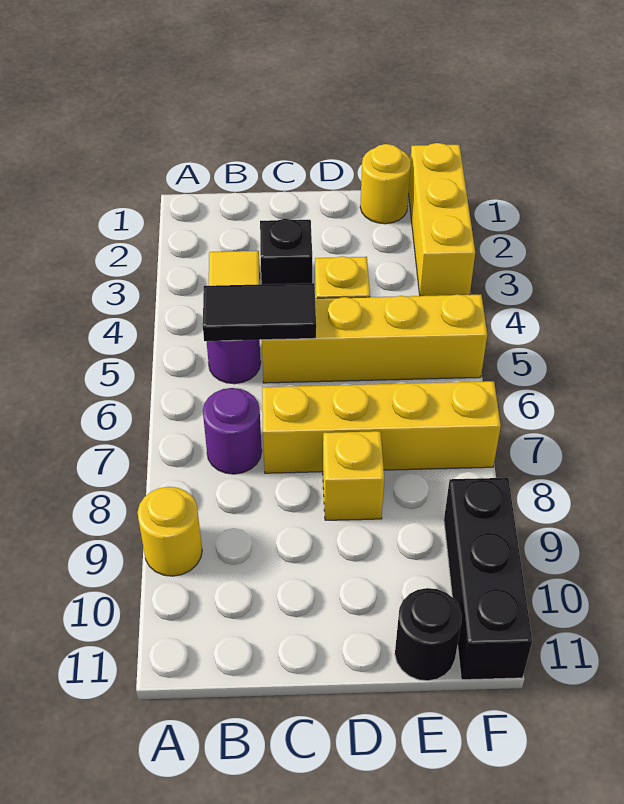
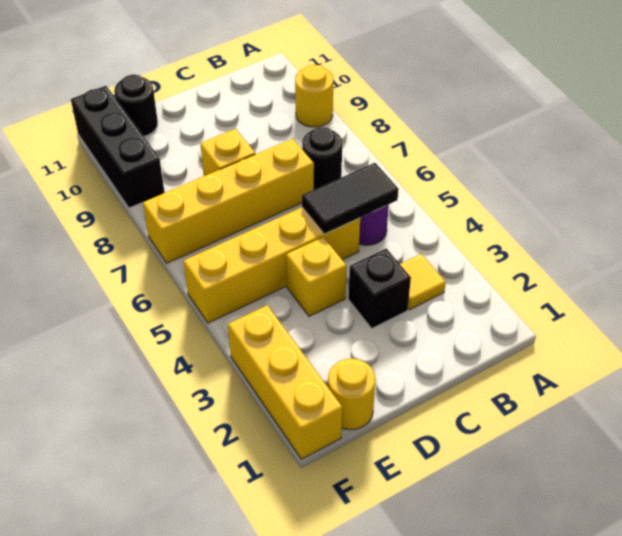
purple 1x1 round brick [203,388,262,474] -> black 1x1 round brick [302,127,342,190]

